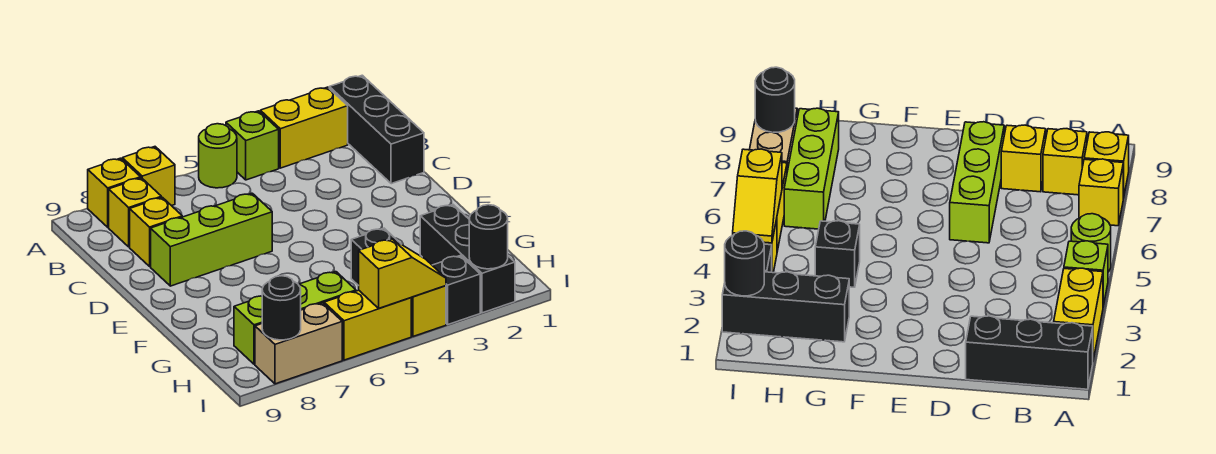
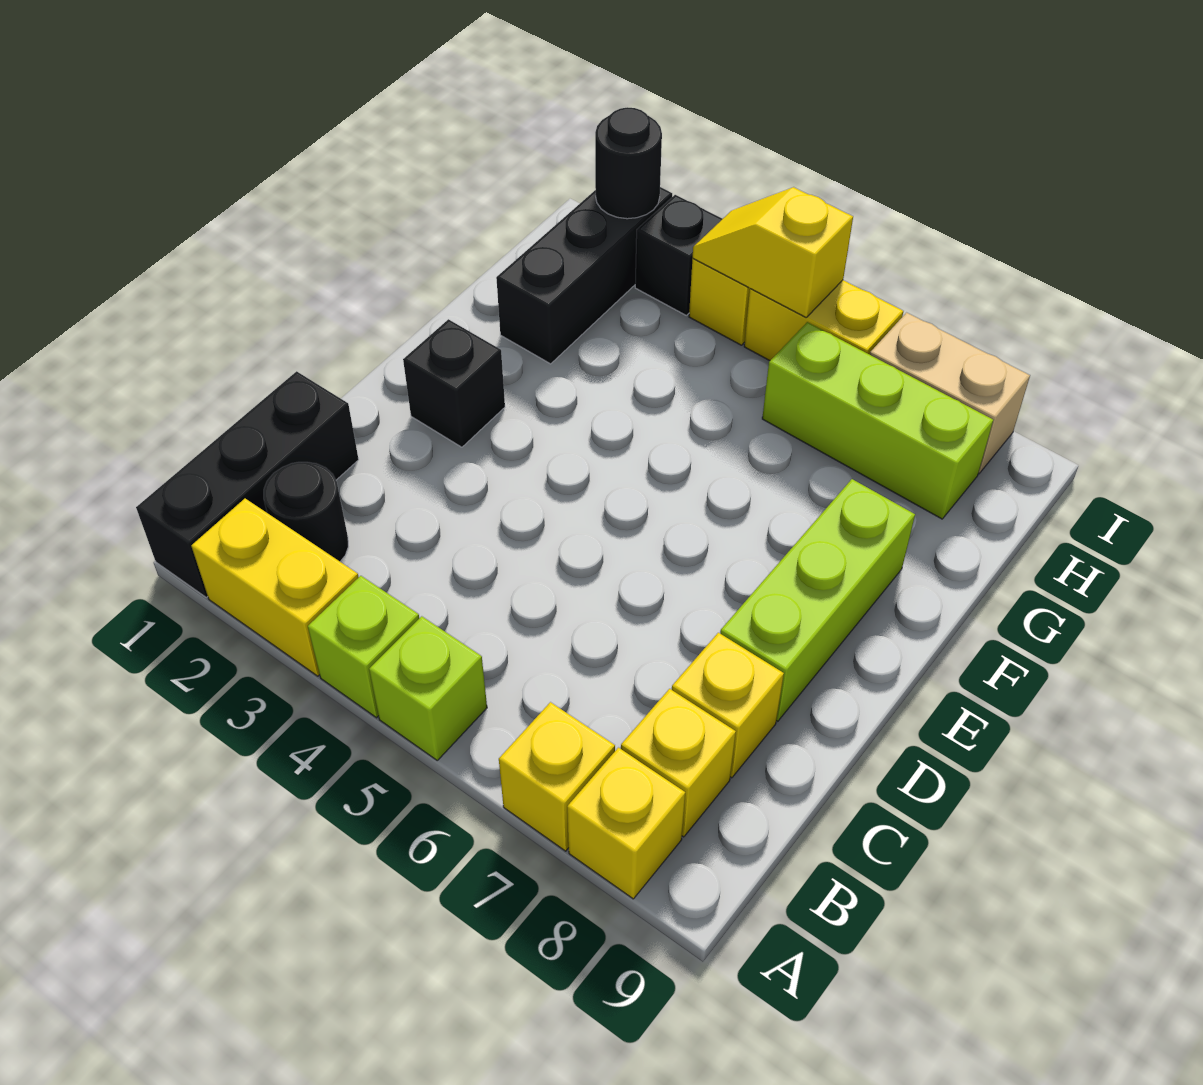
lime 1x1 round brick [199,124,237,188] -> lime 1x1 brick [369,616,487,760]
lime 1x3 brick [151,193,272,286] -> lime 1x3 brick turned to [720,479,915,721]
black 1x1 brick [351,228,401,286] -> black 1x1 brick moved to [403,319,505,447]
black 1x1 round brick [262,276,301,340] -> black 1x1 round brick moved to [264,462,348,561]

